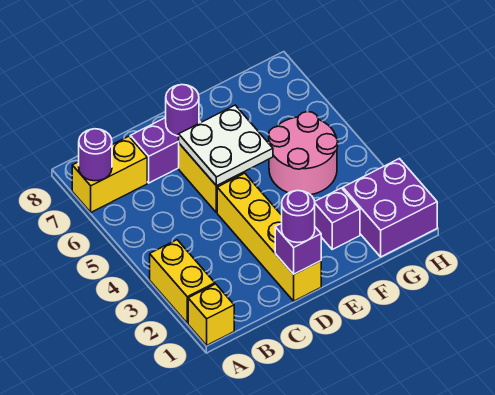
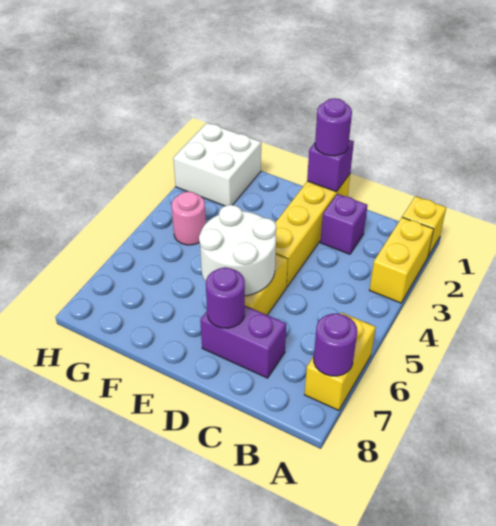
yellow 1x2 brick [72,136,147,212] -> yellow 1x2 brick turned to [305,313,376,410]
white 2x2 plate [179,105,273,186] -> white 2x2 round brick [199,205,276,296]
purple 1x1 brick [315,188,360,249] -> purple 1x1 brick moved to [320,194,368,254]
pink 2x2 round brick [269,112,338,195] -> pink 1x1 round brick [172,191,206,245]
purple 2x2 brick [343,159,437,257] -> white 2x2 brick [173,123,261,206]

